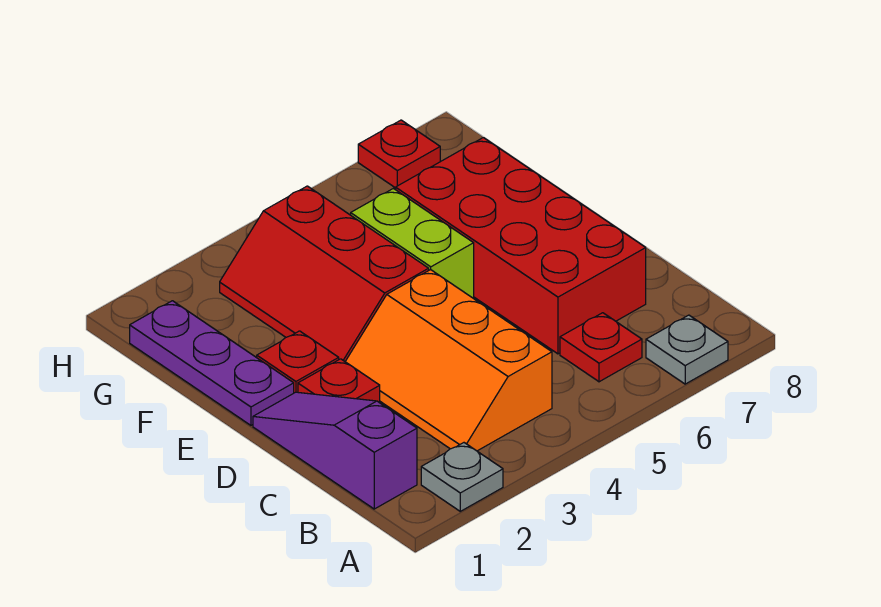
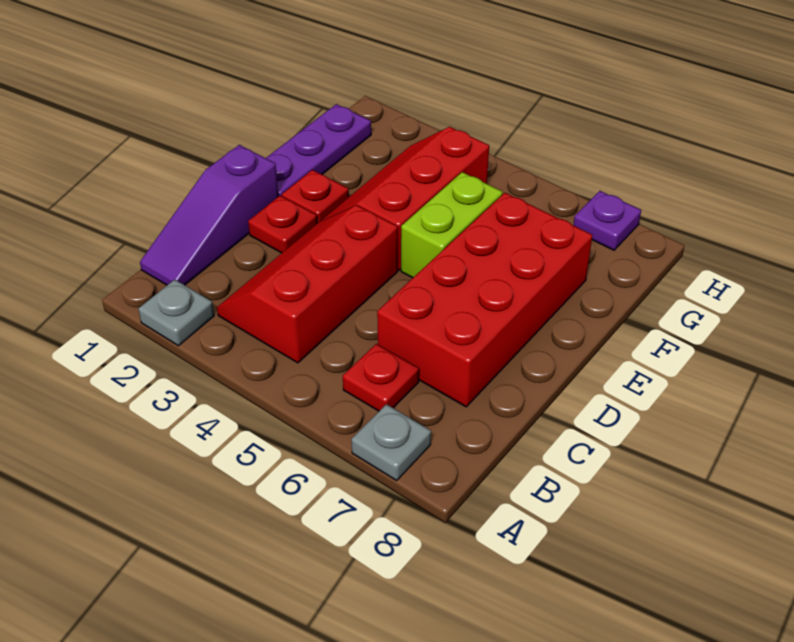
purple 1x3 slope [253,392,417,509] -> purple 1x3 slope turned to [140,145,278,285]
orange 2x3 slope [345,270,552,451] -> red 2x3 slope [217,205,398,363]
red 1x1 plate [358,120,440,188] -> purple 1x1 plate [573,191,641,250]

